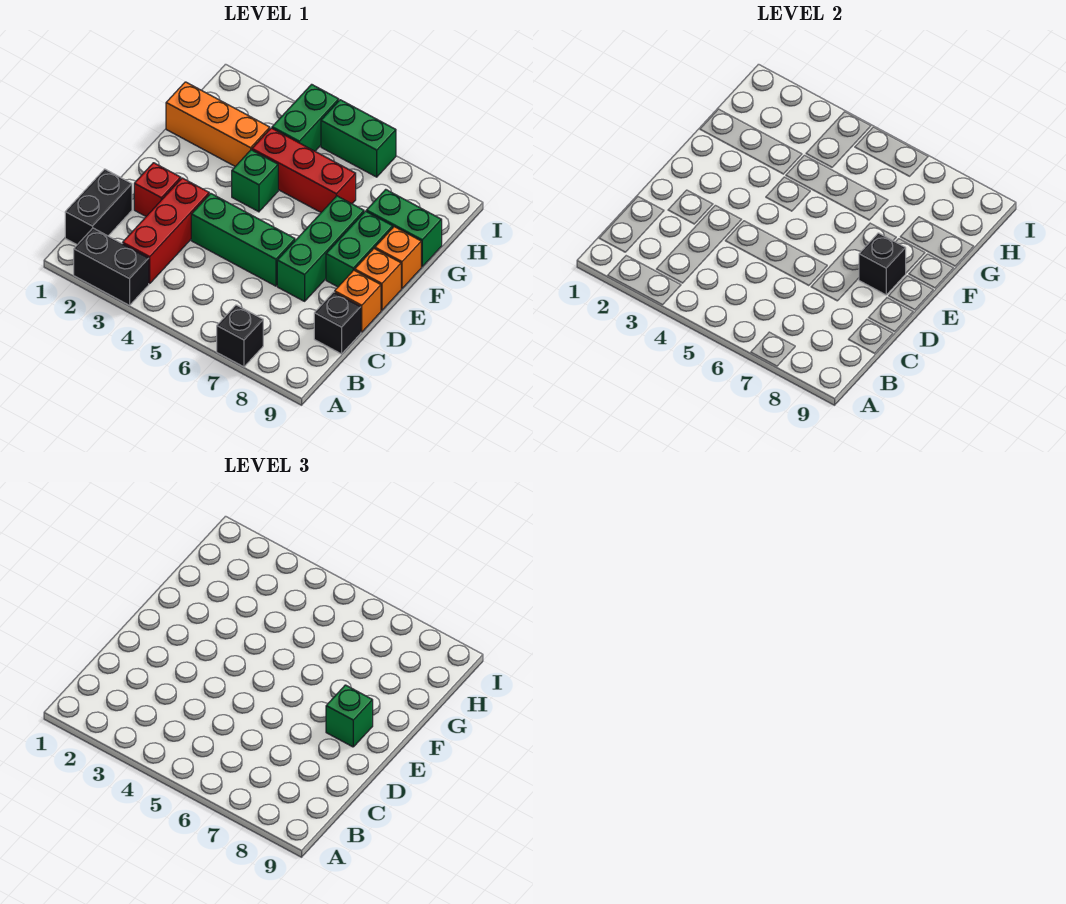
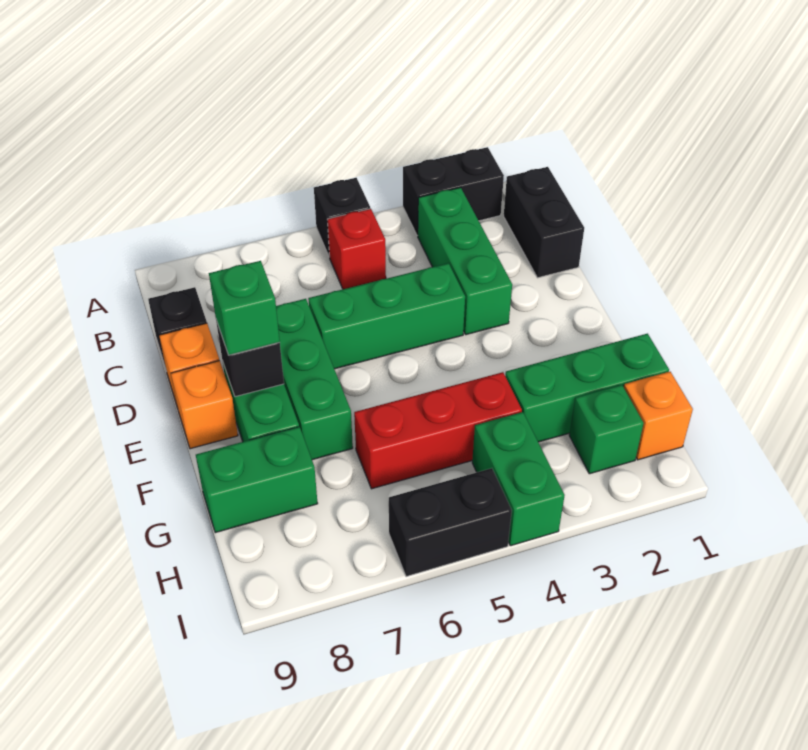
black 1x1 brick [217,305,263,367] -> black 1x1 brick moved to [314,178,370,257]
red 1x3 brick [123,178,209,284] -> green 1x3 brick [418,187,512,335]
red 1x1 brick [134,163,181,216] -> red 1x1 brick moved to [327,209,386,289]
green 1x1 brick [232,150,278,212] -> green 1x1 brick moved to [569,385,644,474]
orange 1x1 brick [375,227,421,288] -> orange 1x1 brick moved to [624,372,693,460]
orange 1x3 brick [166,82,270,166] -> green 1x3 brick [505,334,669,442]
green 1x2 brick [321,100,396,177] -> black 1x2 brick [388,468,512,577]

